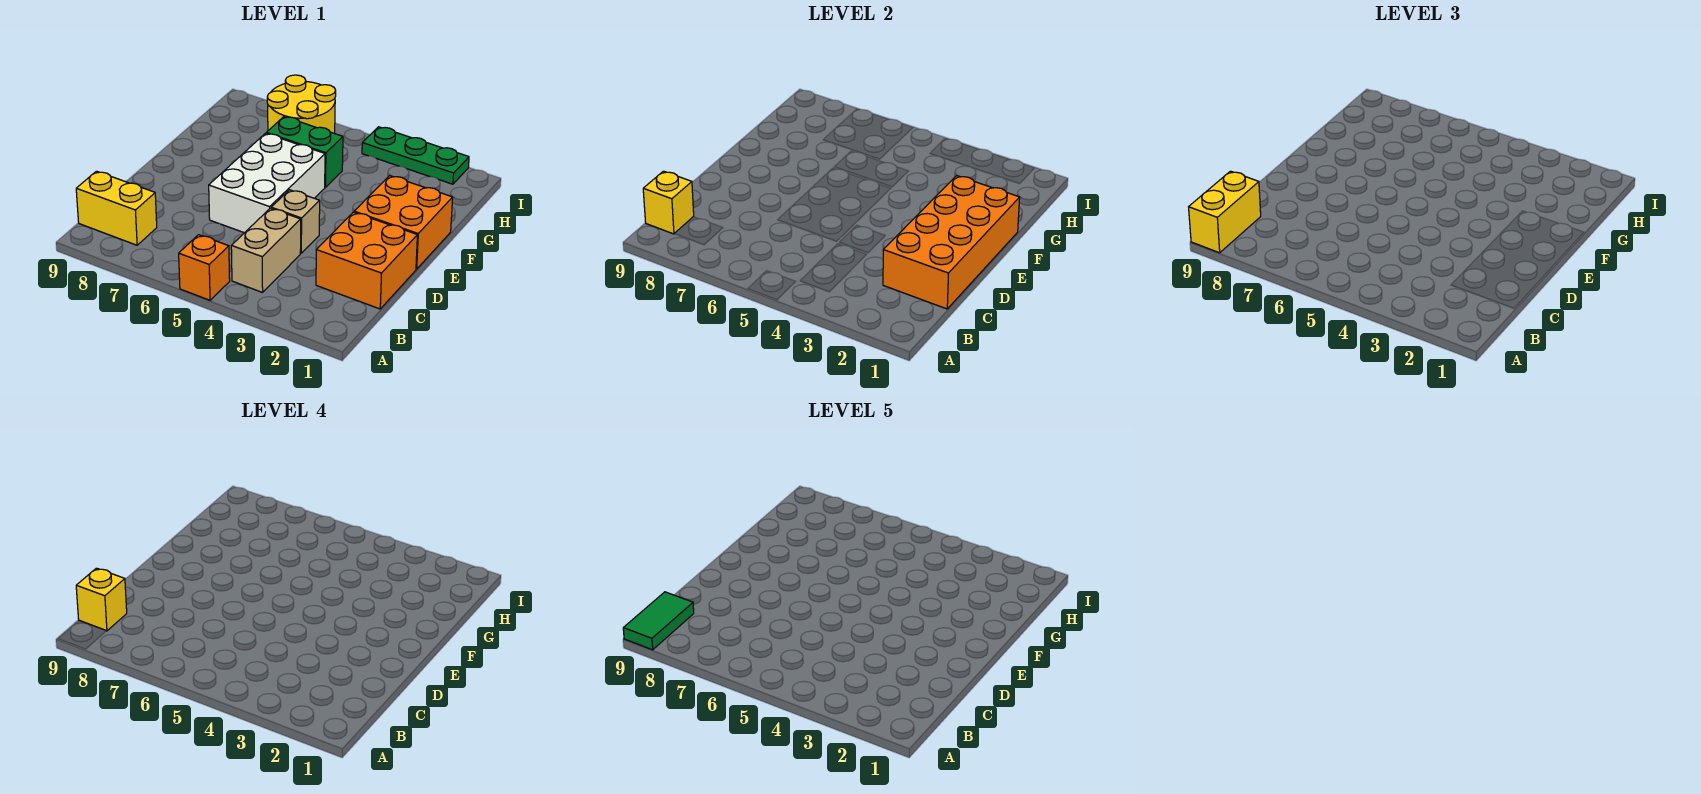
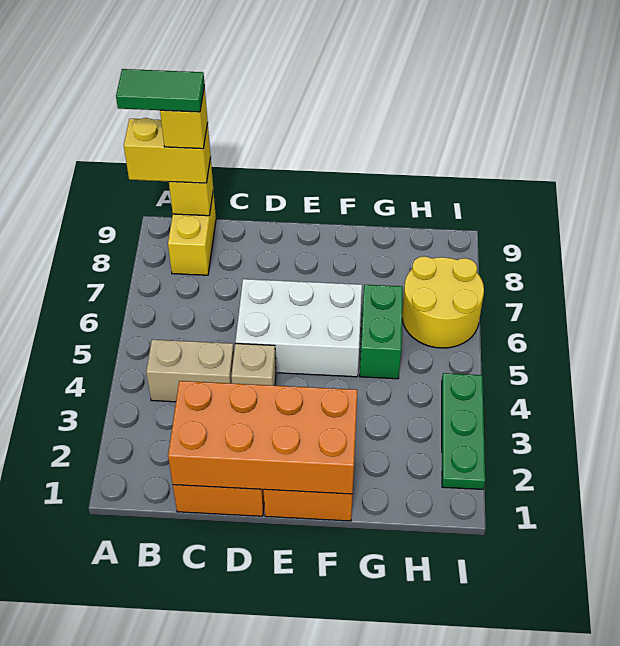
orange 1x1 brick [179,235,230,300] -> none

